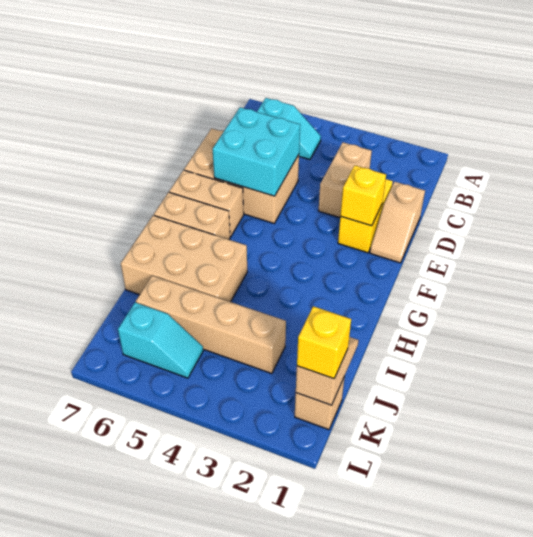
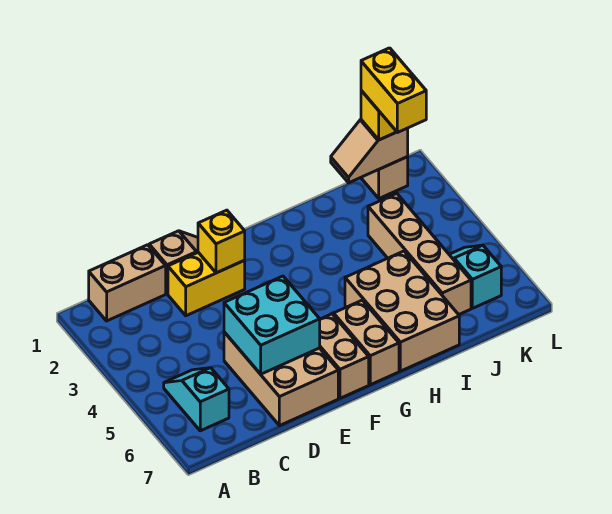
tan 1x2 brick [319,142,372,218] -> tan 1x2 brick moved to [89,245,166,321]
none -> yellow 1x2 brick [361,48,426,133]

